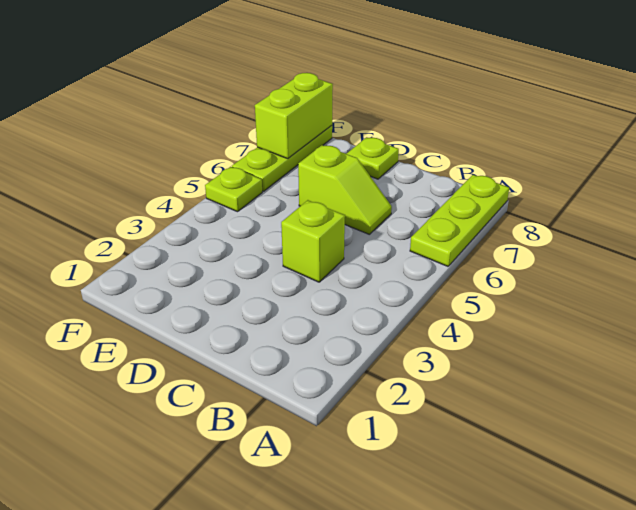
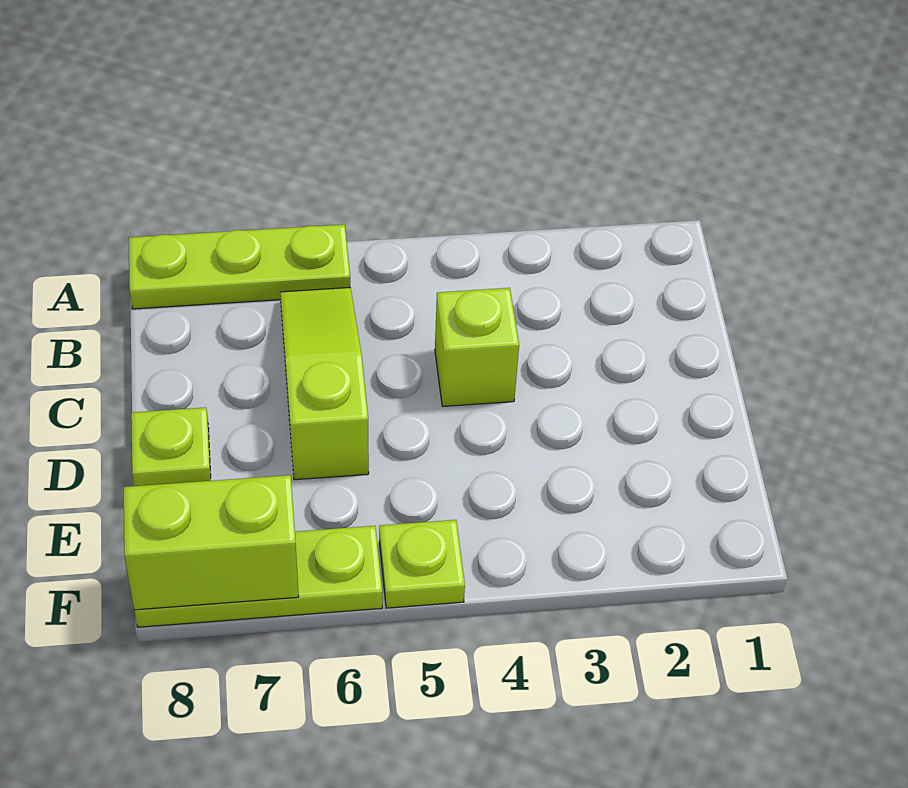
lime 1x2 slope [298,145,392,235] -> lime 1x3 slope [280,287,369,480]

